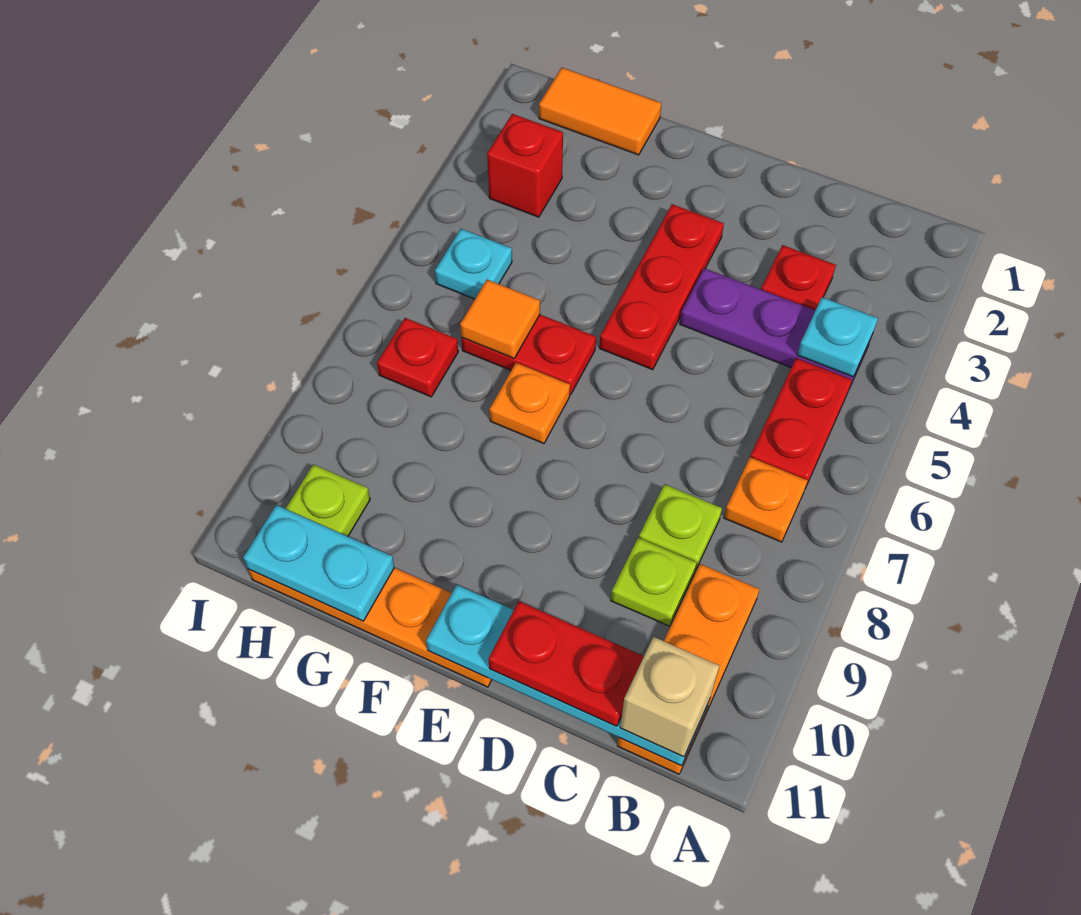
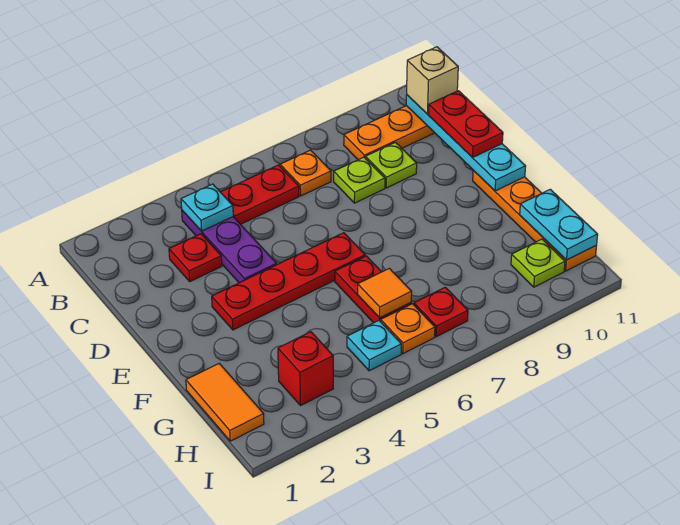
red 1x3 plate [599,204,724,370] -> red 1x4 plate [212,233,365,330]
orange 1x1 plate [489,363,570,444] -> orange 1x1 plate moved to [381,304,435,354]

